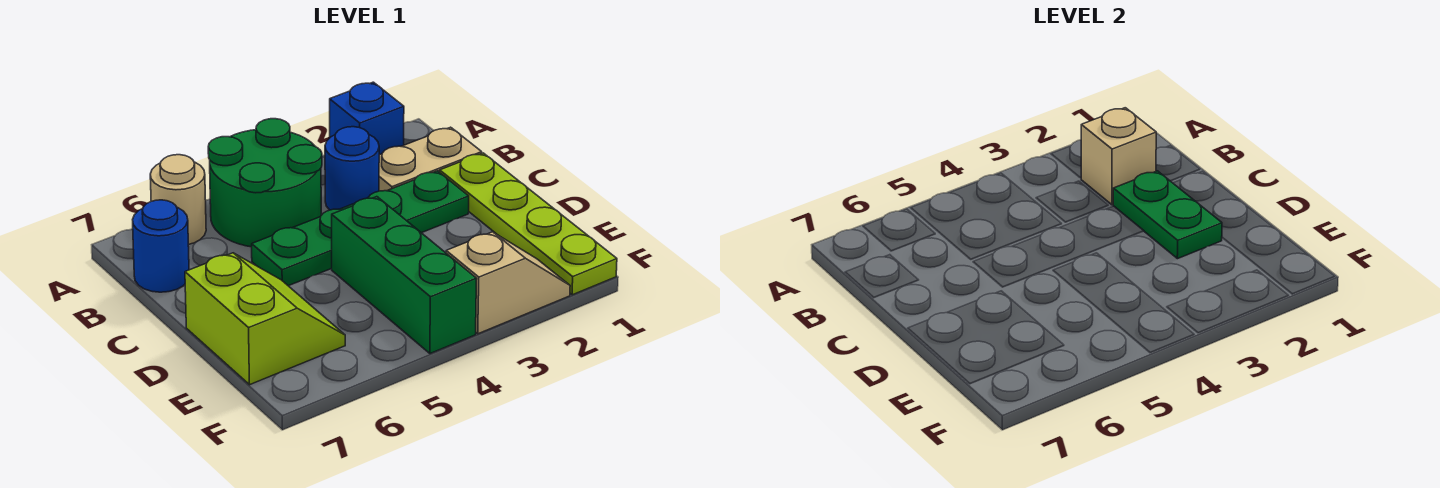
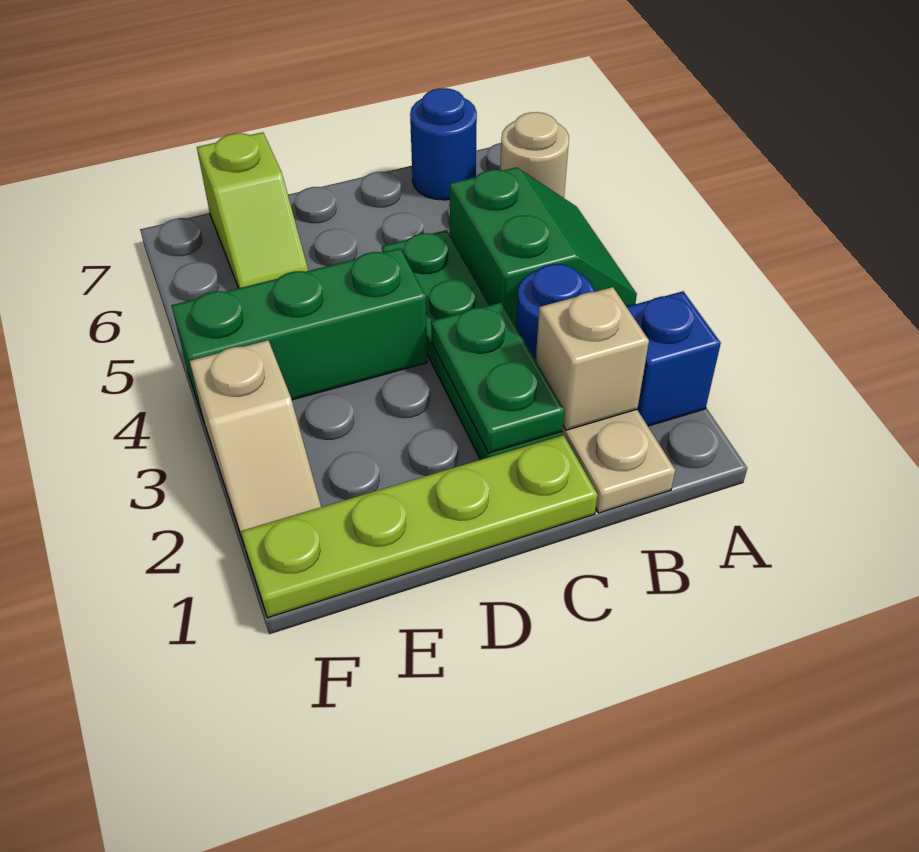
green 2x2 round brick [208,119,322,247] -> green 2x2 slope [450,167,637,326]
green 1x2 plate [1113,171,1222,259] -> green 1x2 plate turned to [431,302,564,453]
lime 2x2 slope [185,253,345,385] -> lime 1x2 slope [197,132,309,288]

